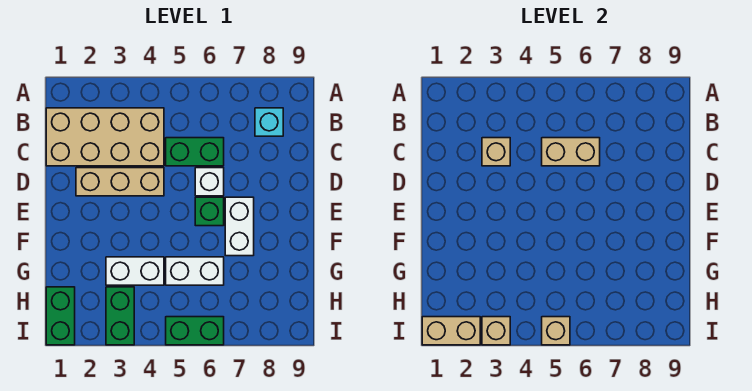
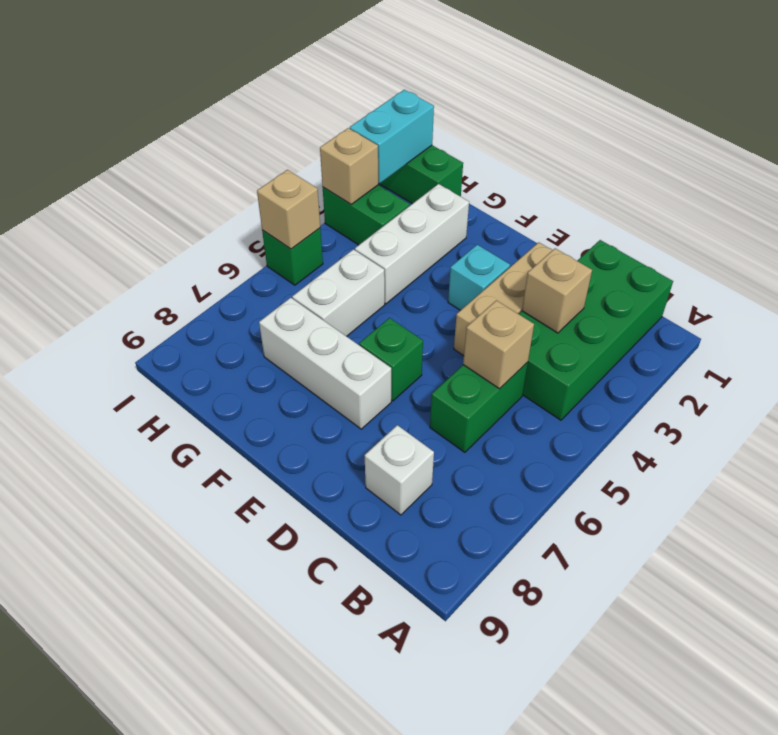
tan 2x4 brick [46,108,164,166] -> green 2x4 brick [519,240,673,420]
cyan 1x1 brick [255,108,283,136] -> cyan 1x1 brick moved to [448,245,510,310]
tan 1x2 brick [542,138,600,166] -> tan 1x1 brick [463,300,534,389]
white 1x1 brick [195,168,224,196] -> white 1x1 brick moved to [365,425,434,515]
white 1x2 brick [225,197,254,256] -> white 1x3 brick [259,298,391,429]
white 1x2 brick [106,257,164,285] -> white 1x3 brick [355,184,469,304]
tan 1x2 brick [422,317,480,345] -> cyan 1x2 brick [350,90,434,183]
green 1x2 brick [166,317,224,345] -> green 1x1 brick [262,228,323,285]

